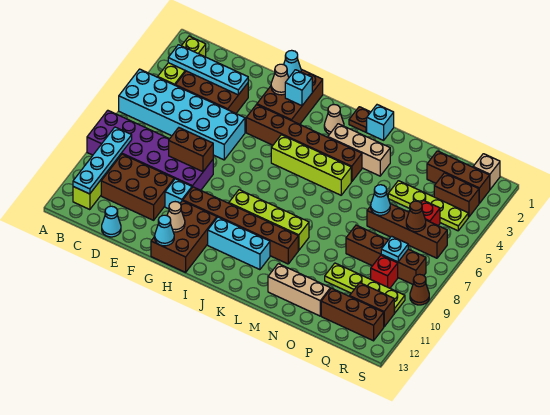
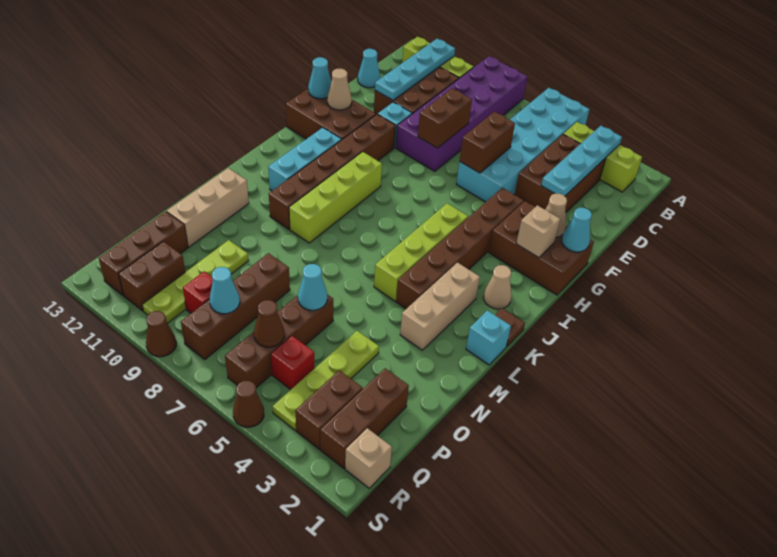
cyan 1x4 plate [73,127,132,194] -> cyan 1x4 plate turned to [375,39,455,100]
none -> brown 1x2 brick [460,112,515,173]
cyan 1x1 brick [285,70,312,106] -> tan 1x1 brick [516,205,560,258]
cyan 1x1 plate [381,236,408,262] -> cyan 1x1 cone [210,267,240,314]
none -> brown 1x1 cone [233,381,264,427]

